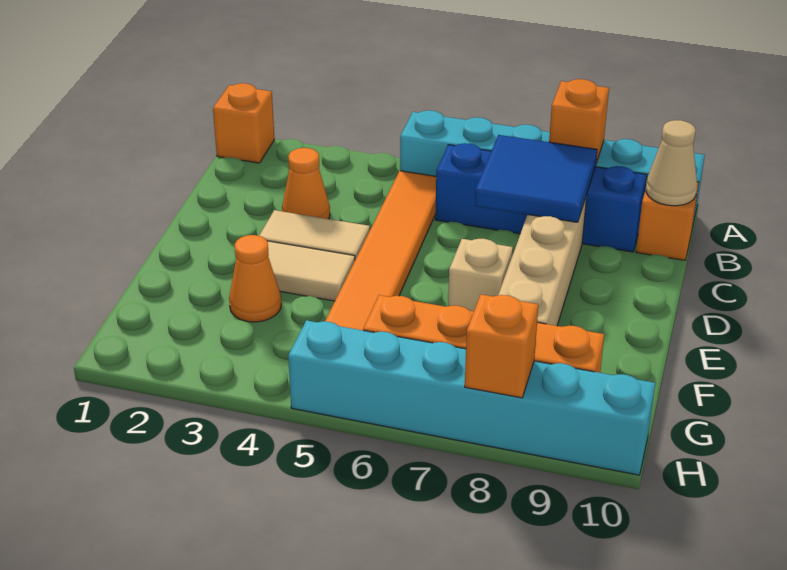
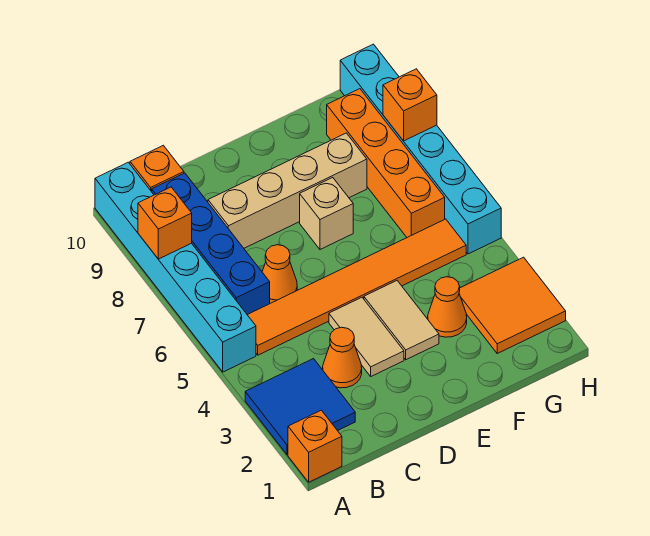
blue 2x2 tile [475,135,597,222] -> blue 2x2 tile moved to [245,359,355,455]
tan 1x1 cone [646,120,697,206] -> none
none -> orange 1x1 cone [262,245,297,303]
none -> orange 2x2 tile [459,257,566,353]

